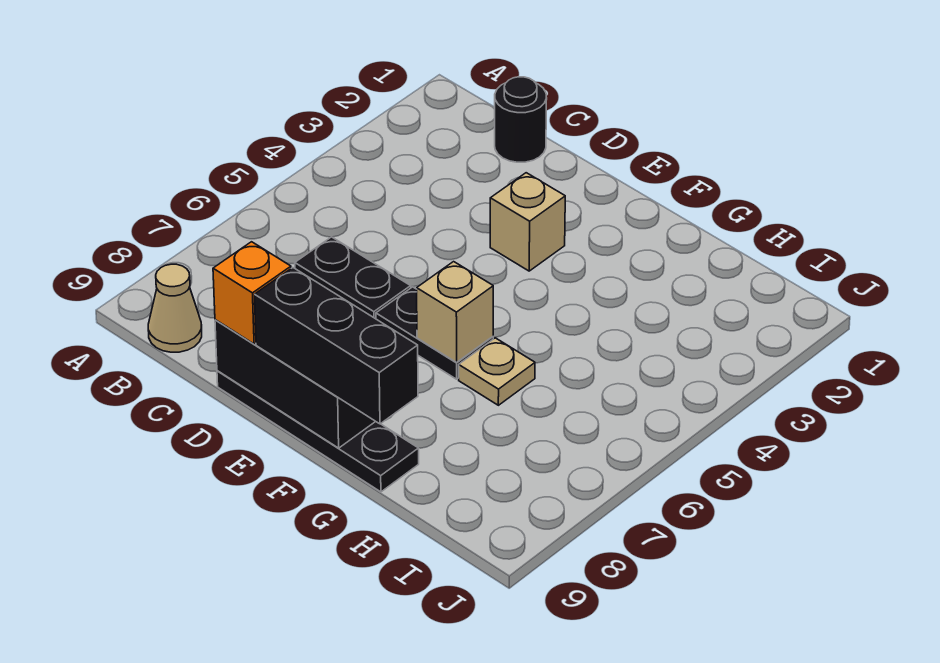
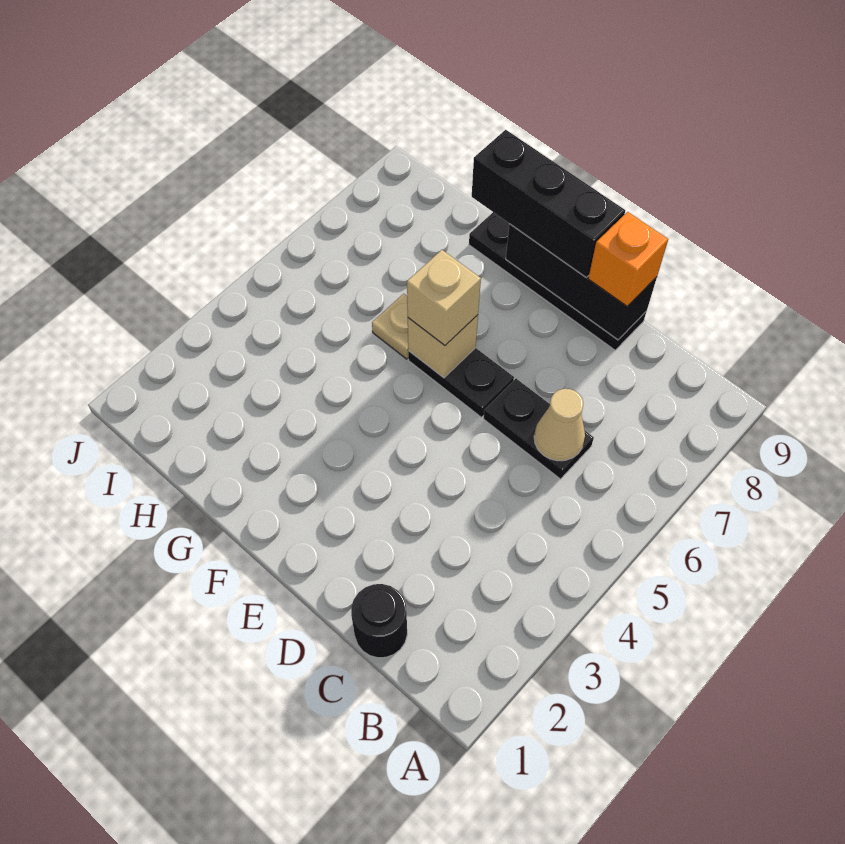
tan 1x1 cone [148,264,202,352] -> tan 1x1 cone moved to [534,389,585,461]
tan 1x1 brick [490,173,565,271] -> tan 1x1 brick moved to [407,250,481,345]

